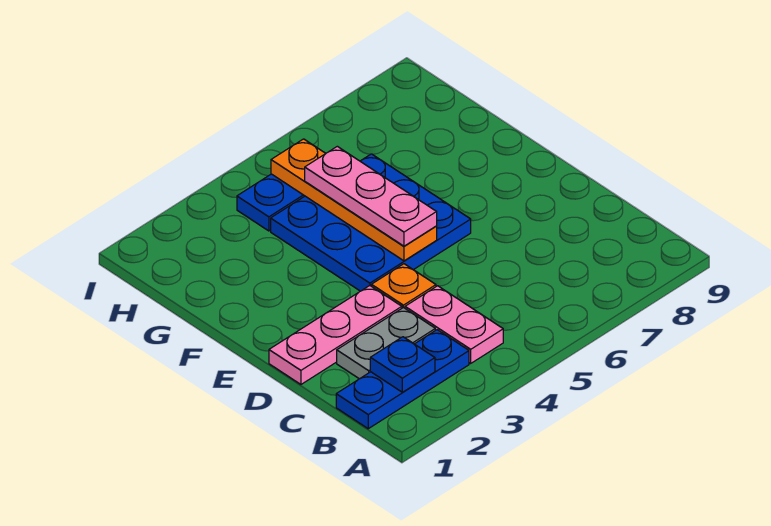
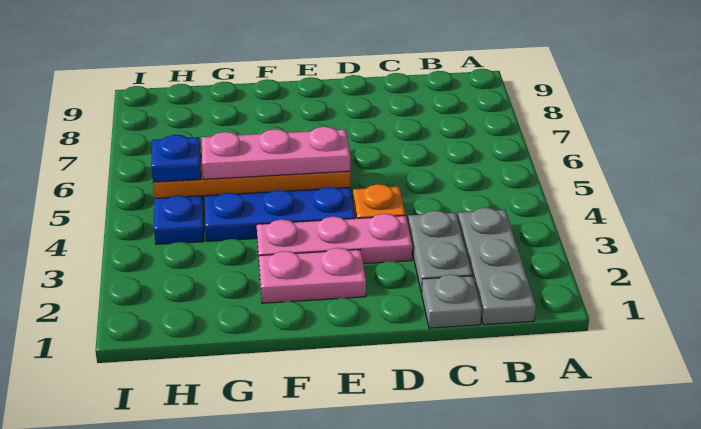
blue 1x3 plate [336,330,469,429] -> grey 1x3 plate [458,208,536,325]
blue 1x1 plate [370,337,435,392] -> blue 1x1 plate moved to [151,135,201,182]
pink 1x2 plate [405,286,503,363] -> pink 1x2 plate moved to [259,248,366,303]
none -> grey 1x1 plate [422,274,482,328]
pink 1x3 plate [269,286,402,384] -> pink 1x3 plate turned to [257,214,412,264]

